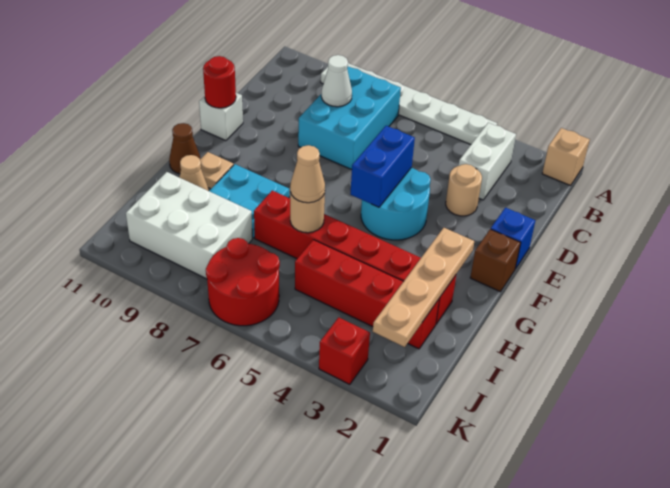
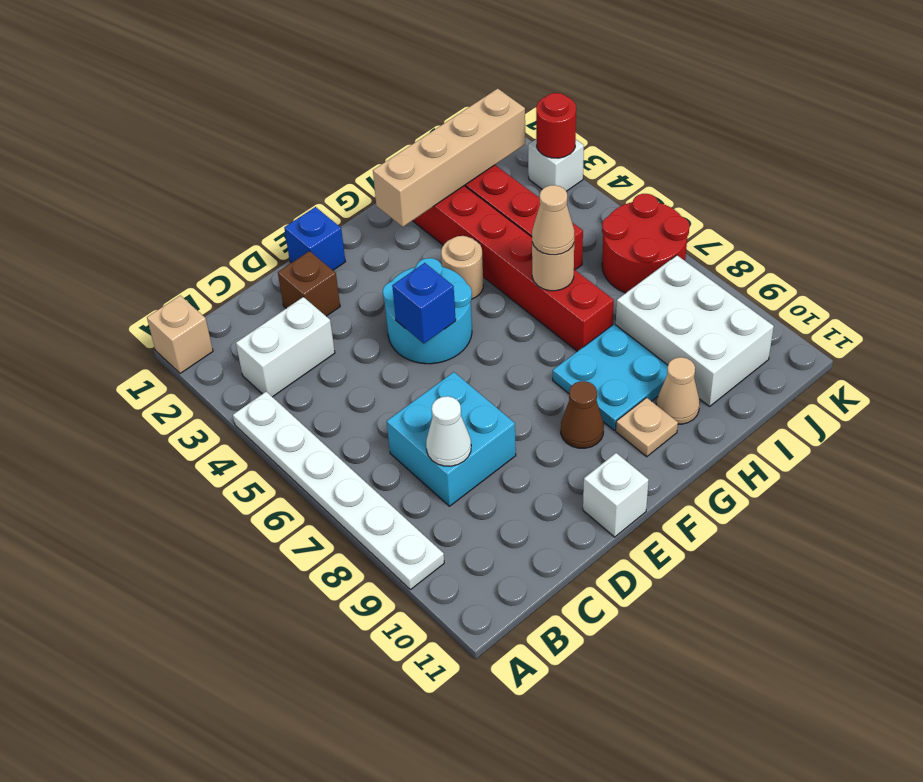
cyan 2x3 brick [298,66,401,170] -> cyan 2x2 brick [387,372,516,506]
tan 1x1 round brick [446,164,482,216] -> tan 1x1 round brick moved to [441,236,483,299]
blue 1x2 brick [350,126,415,207] -> blue 1x1 brick [392,263,456,343]
red 1x1 round brick [203,56,236,108] -> red 1x1 round brick moved to [536,93,576,158]
brown 1x1 brick [470,229,521,292] -> brown 1x1 brick moved to [278,251,340,316]
tan 1x4 plate [373,228,474,347] -> tan 1x4 brick [373,89,525,227]
brown 1x1 cone [169,123,200,174] -> brown 1x1 cone moved to [561,381,604,448]
red 1x1 brick [319,317,370,385] -> white 1x1 brick [528,140,584,191]

